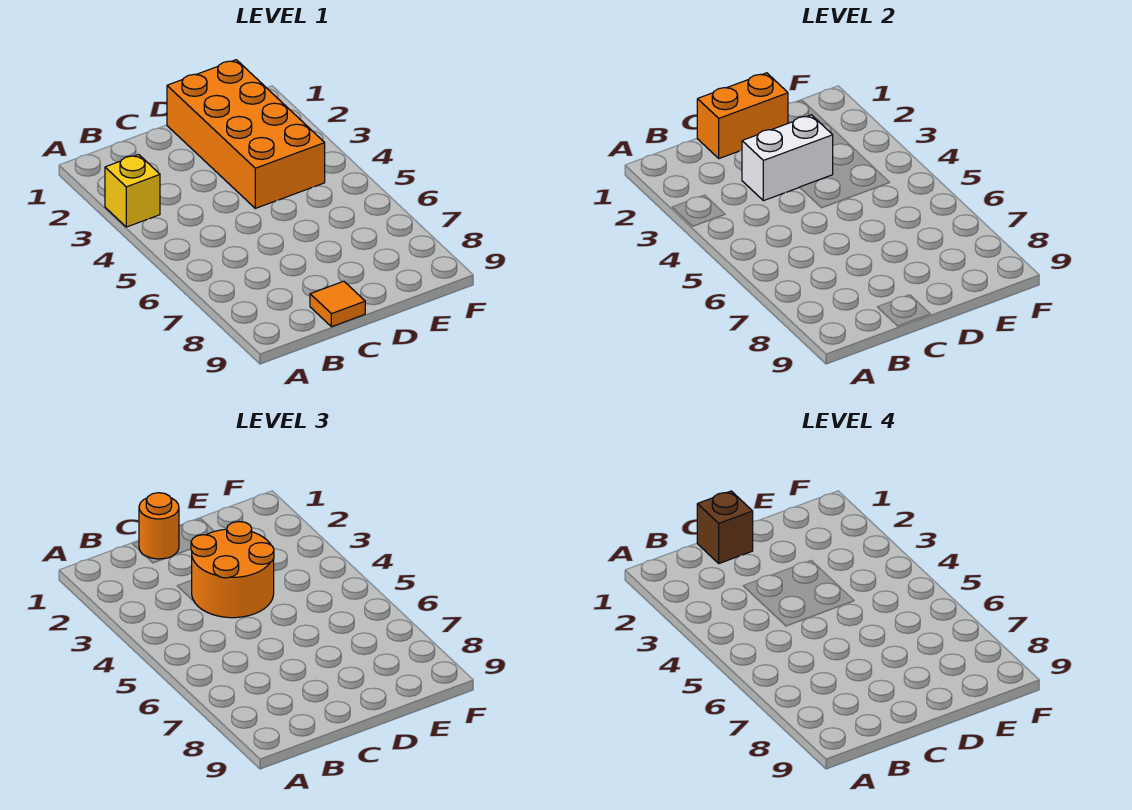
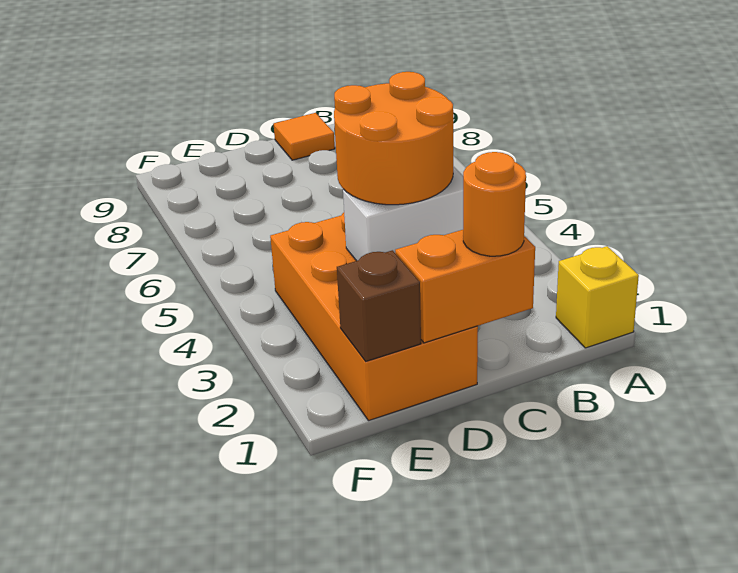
yellow 1x1 brick [105,155,160,227] -> yellow 1x1 brick moved to [556,246,639,348]
brown 1x1 brick [697,491,753,563] -> brown 1x1 brick moved to [337,250,421,361]

